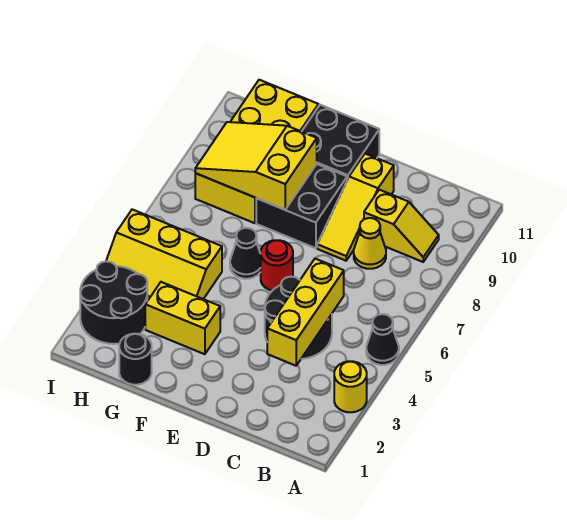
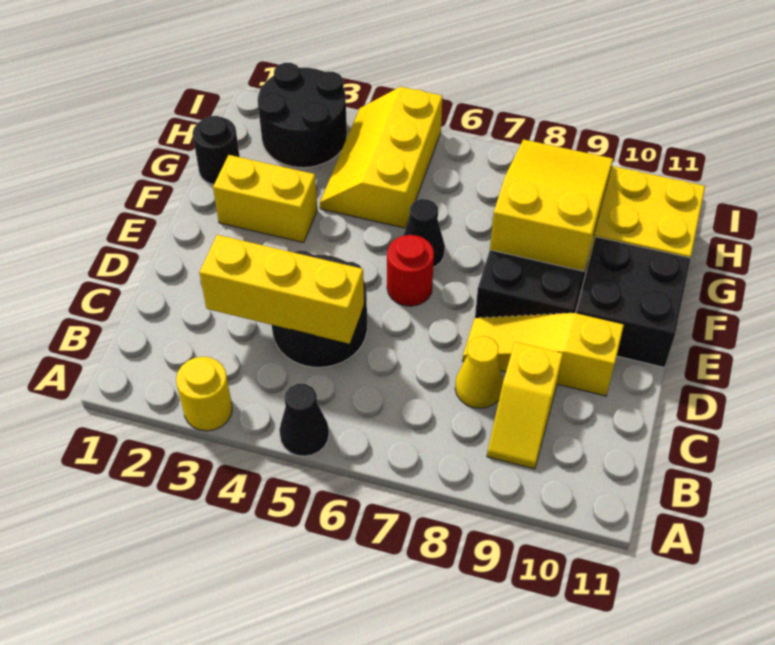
yellow 1x2 brick [145,282,220,354] -> yellow 1x2 brick turned to [213,155,317,243]

